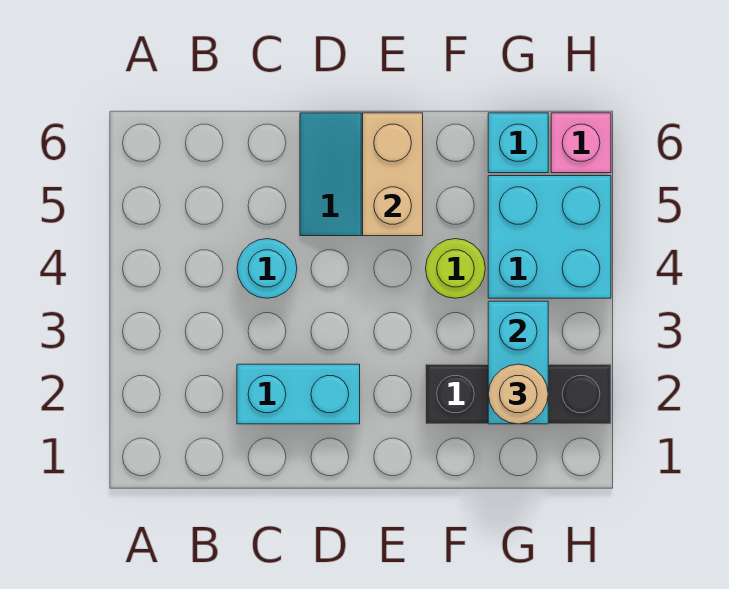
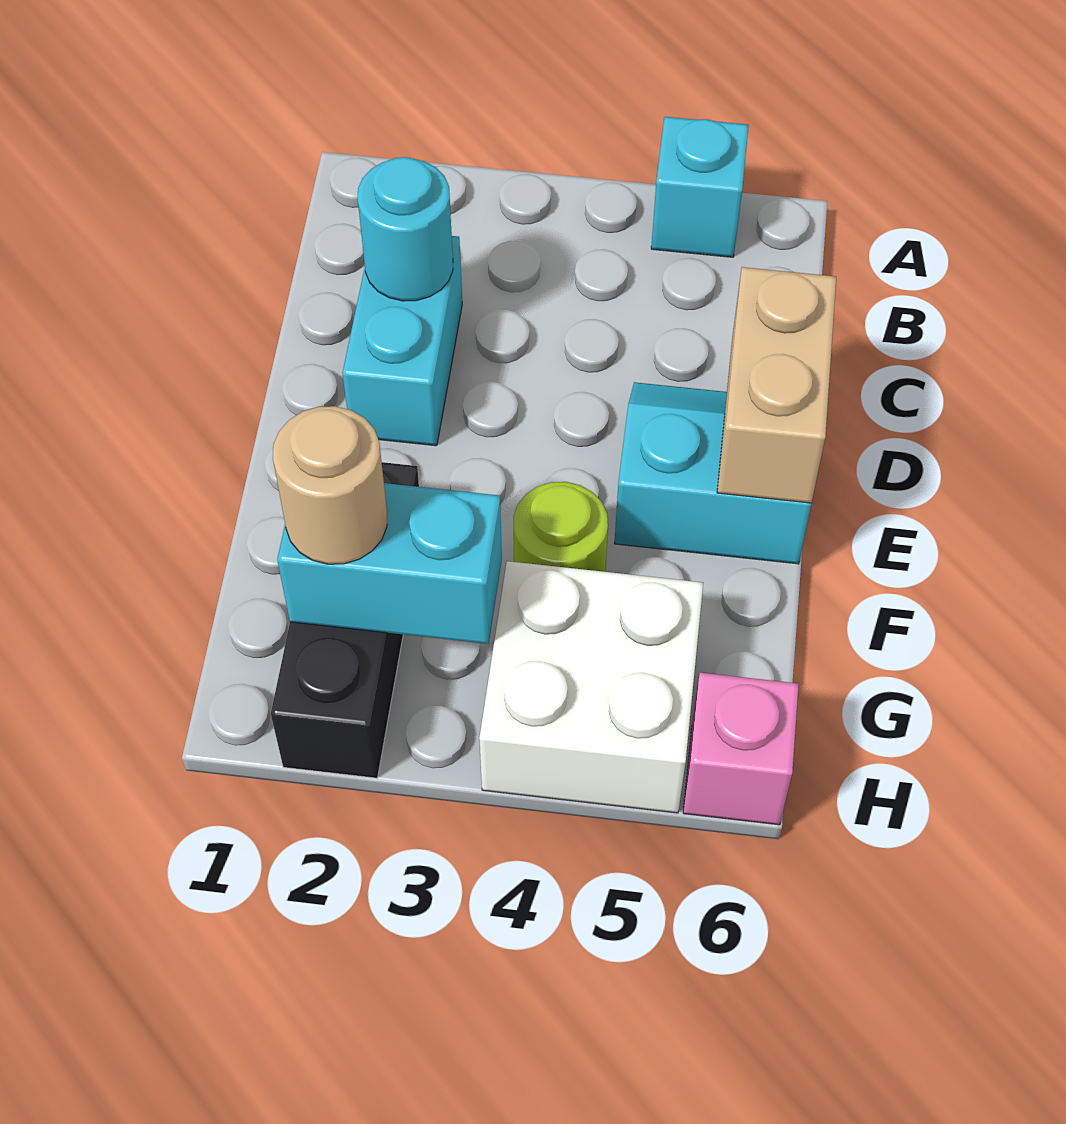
cyan 1x1 round brick [237,239,297,298] -> cyan 1x1 round brick moved to [358,157,453,301]
tan 1x2 brick [363,113,423,236] -> tan 1x2 brick turned to [717,267,836,503]
cyan 2x2 brick [488,176,611,298] -> white 2x2 brick [479,561,703,813]
cyan 1x1 brick [488,113,548,173] -> cyan 1x1 brick moved to [651,117,749,257]

